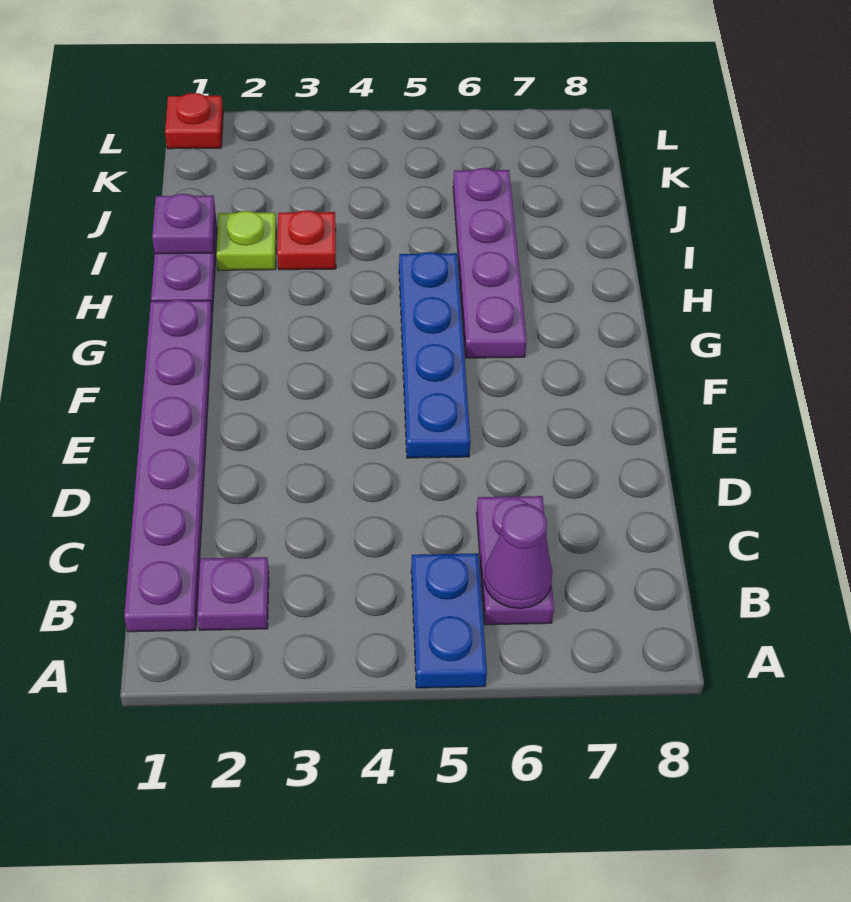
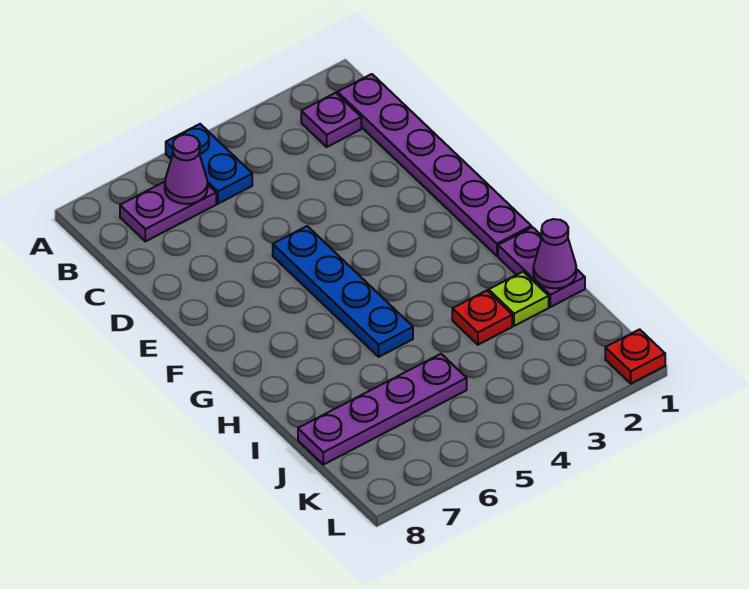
purple 1x2 plate [477,496,554,625] -> purple 1x2 plate turned to [120,182,216,241]
purple 1x4 plate [453,168,527,358] -> purple 1x4 plate turned to [298,354,467,465]
purple 1x1 plate [152,194,215,254] -> purple 1x1 cone [533,219,576,288]

